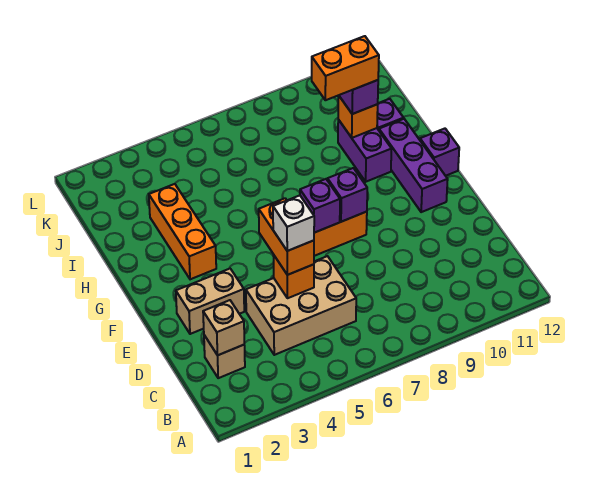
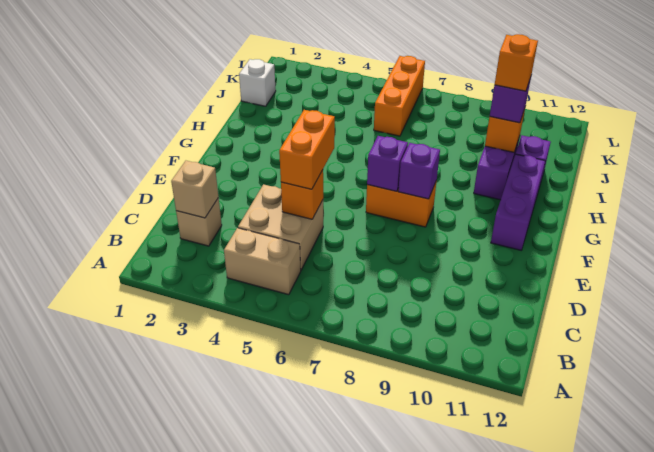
tan 2x3 brick [246,256,356,355] -> tan 2x2 brick [238,184,323,270]
white 1x1 brick [273,195,314,251] -> white 1x1 brick moved to [239,59,276,106]
tan 1x2 brick [176,269,244,334] -> tan 1x2 brick moved to [224,228,301,295]
orange 1x3 brick [149,184,216,279] -> orange 1x3 brick moved to [374,56,425,136]
purple 1x1 brick [420,129,459,176] -> none
orange 1x2 brick [312,36,379,100] -> orange 1x1 brick [495,34,538,91]

